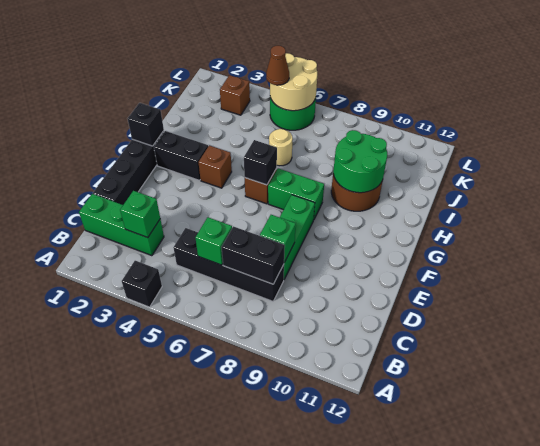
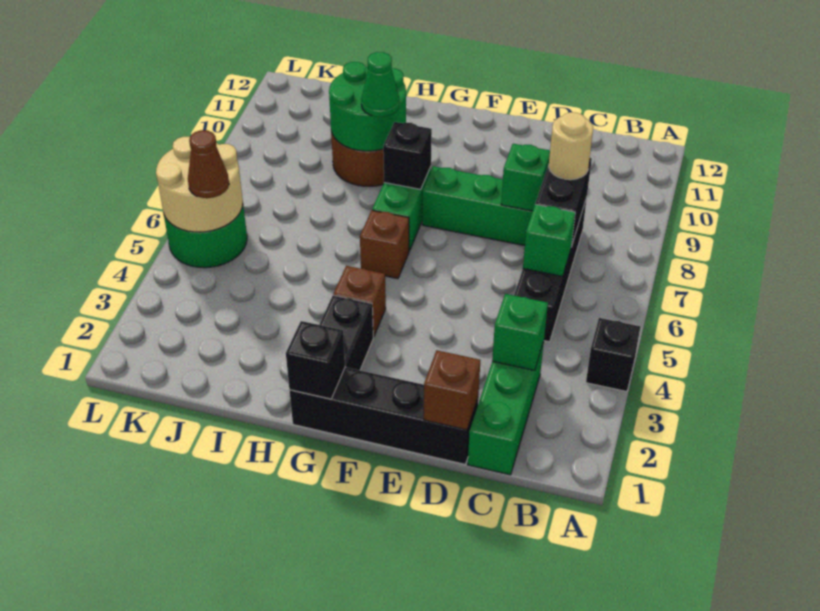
black 1x1 brick [244,140,277,185] -> black 1x1 brick moved to [383,122,432,189]
none -> green 1x1 cone [361,52,399,117]
tan 1x1 round brick [269,129,293,166] -> tan 1x1 round brick moved to [549,112,593,180]
brown 1x1 brick [220,75,250,115] -> brown 1x1 brick moved to [424,350,480,430]

